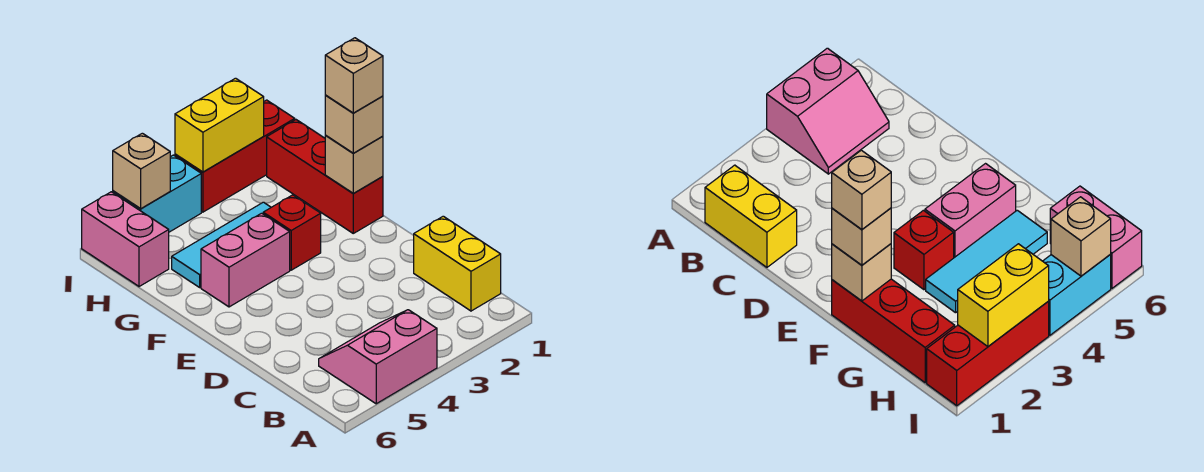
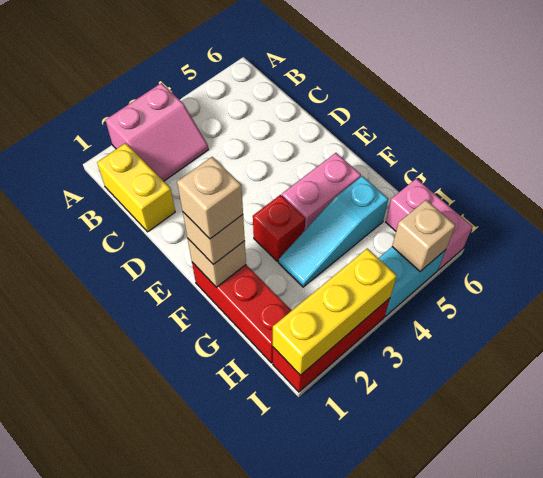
pink 2x2 slope [319,310,437,404] -> pink 2x2 slope moved to [105,83,209,181]
cyan 1x3 tile [172,202,271,287] -> cyan 1x3 slope [279,176,388,287]
yellow 1x2 brick [175,78,264,172] -> yellow 1x3 brick [273,248,397,375]

